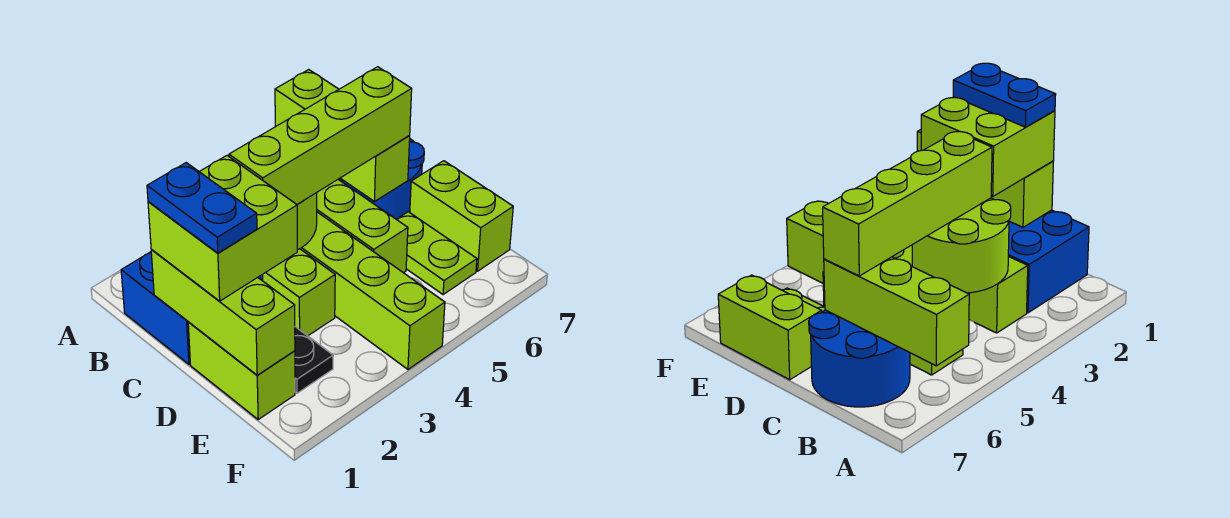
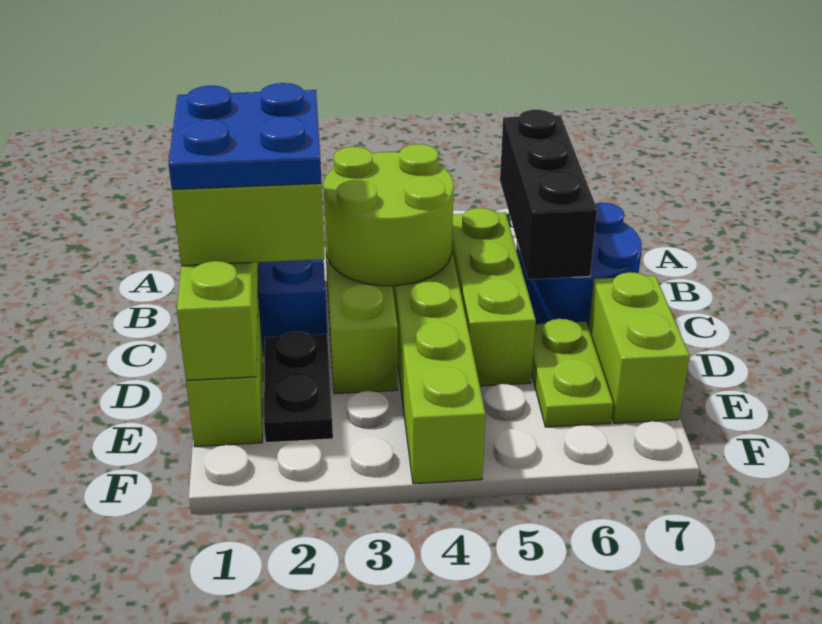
lime 1x3 brick [275,70,410,202] -> black 1x3 brick [500,110,597,279]
blue 1x2 plate [147,163,257,253] -> blue 2x2 plate [169,83,321,189]
lime 1x4 brick [229,67,412,204] -> none

